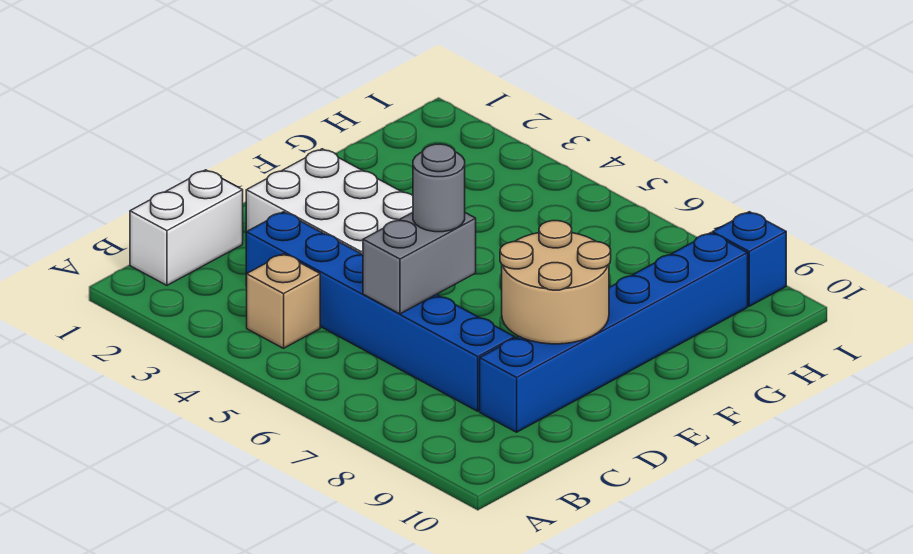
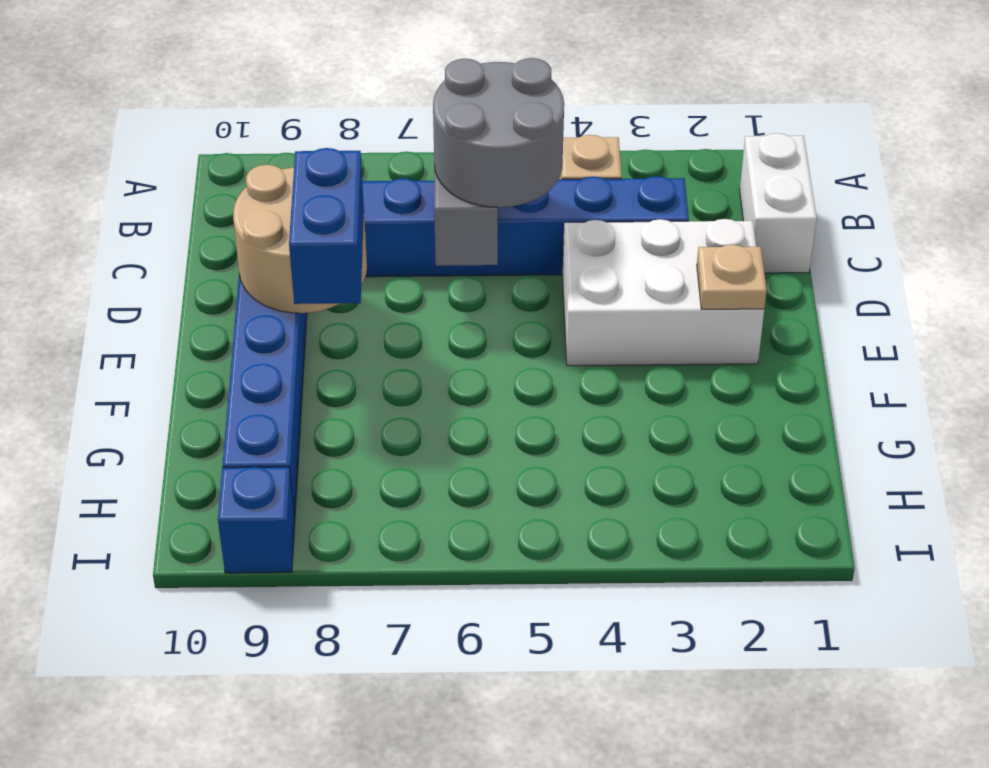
grey 1x1 round brick [413,144,465,232] -> grey 2x2 round brick [433,58,564,207]
none -> tan 1x1 plate [697,245,767,309]
none -> blue 1x2 brick [289,148,364,304]

